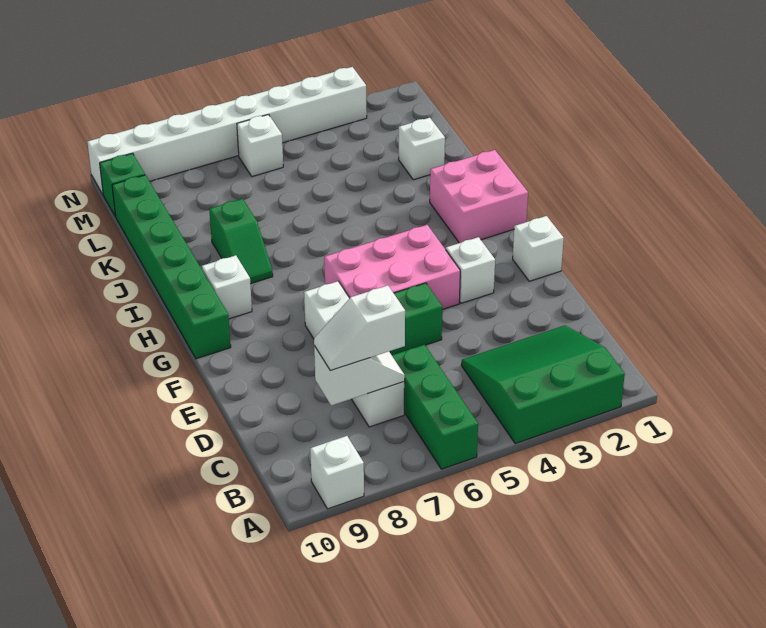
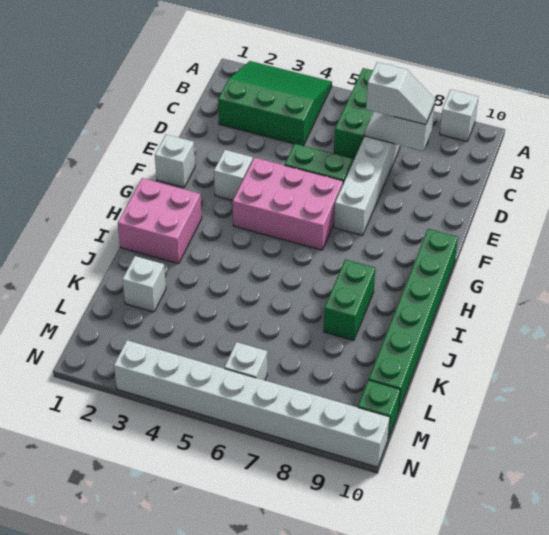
green 3x3 slope [461,325,625,444] -> green 3x3 slope turned to [218,61,332,146]
white 1x1 brick [202,255,252,319] -> none
green 1x2 slope [209,199,273,284] -> green 1x2 brick [324,259,375,341]

